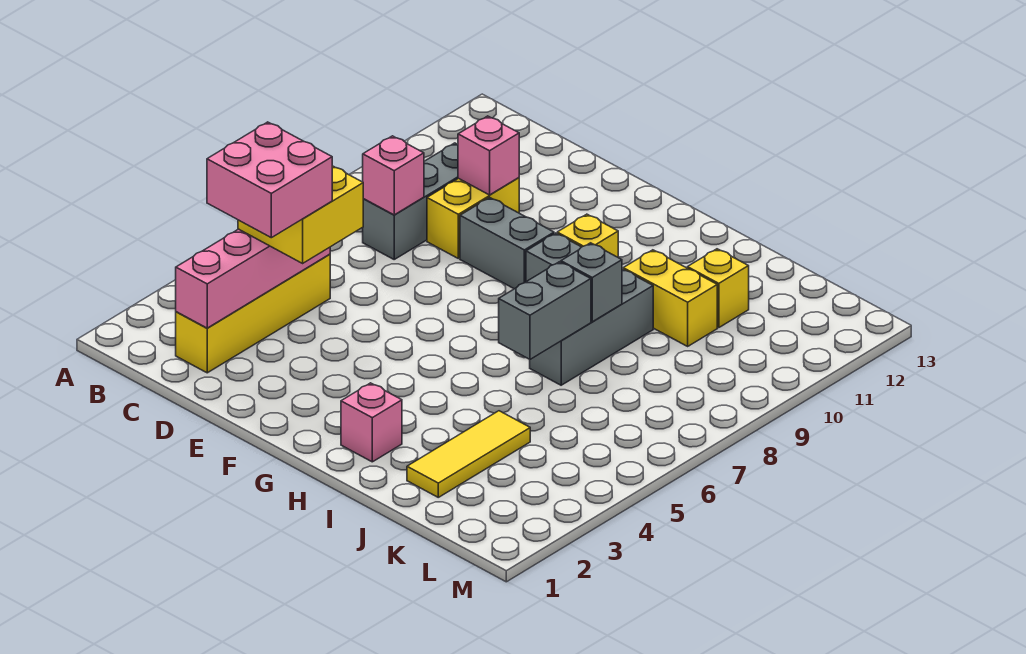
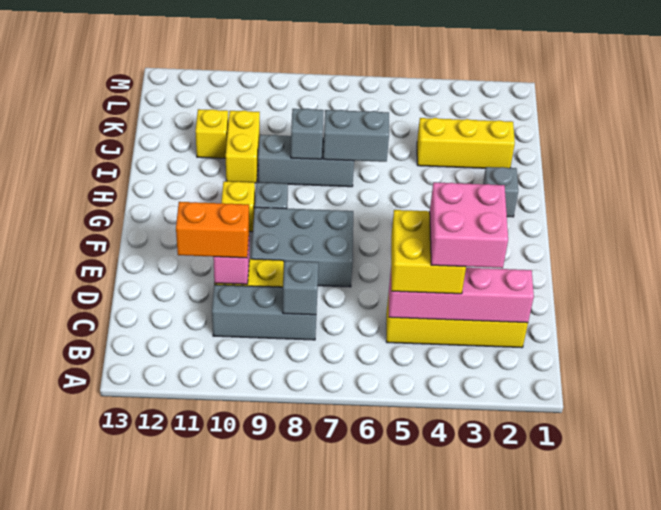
pink 1x1 brick [363,136,424,215] -> grey 1x1 brick [283,261,318,315]
none -> orange 1x2 brick [176,202,249,258]
grey 1x2 brick [460,197,554,289] -> grey 2x3 brick [251,207,353,287]
pink 1x1 brick [341,383,402,462] -> grey 1x1 brick [483,167,518,217]
yellow 1x3 tile [407,411,530,497] -> yellow 1x3 brick [417,118,515,168]

